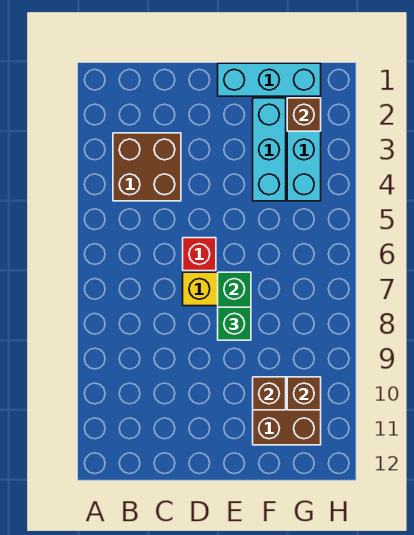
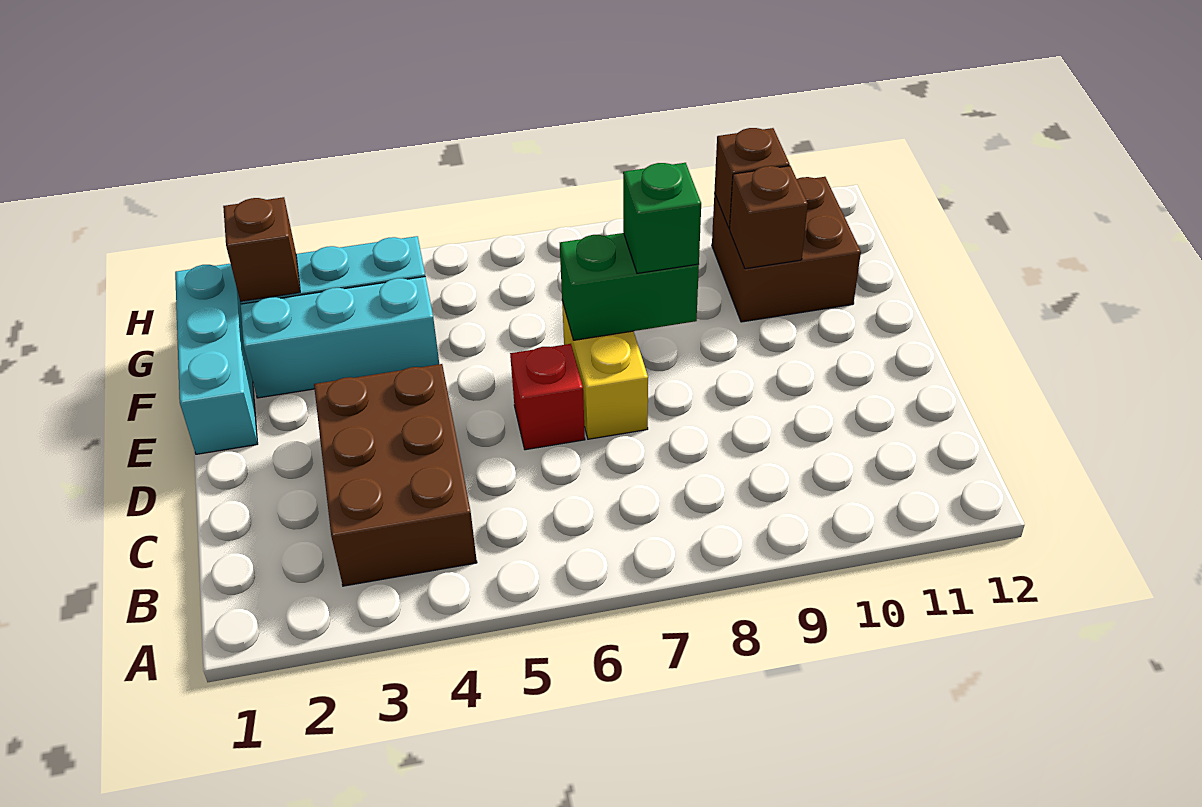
brown 2x2 brick [113,133,181,201] -> brown 2x3 brick [314,364,477,586]

